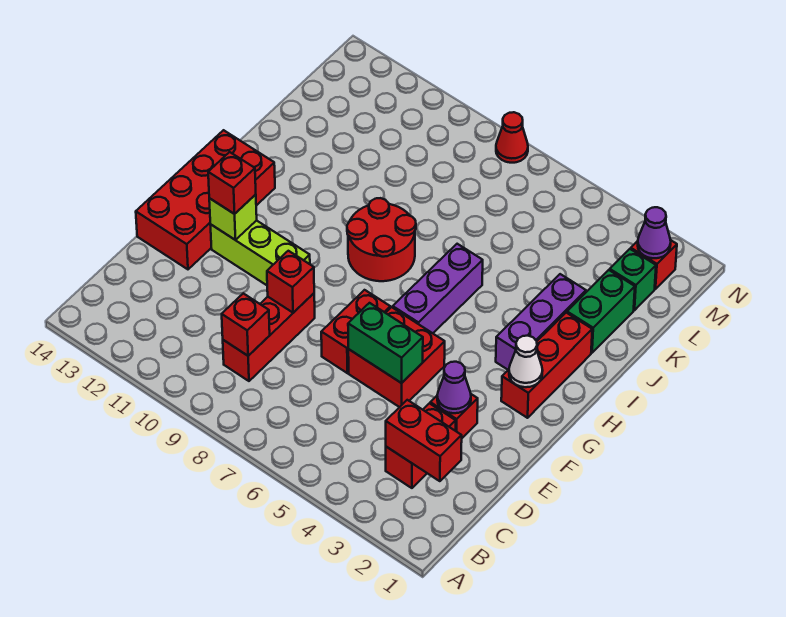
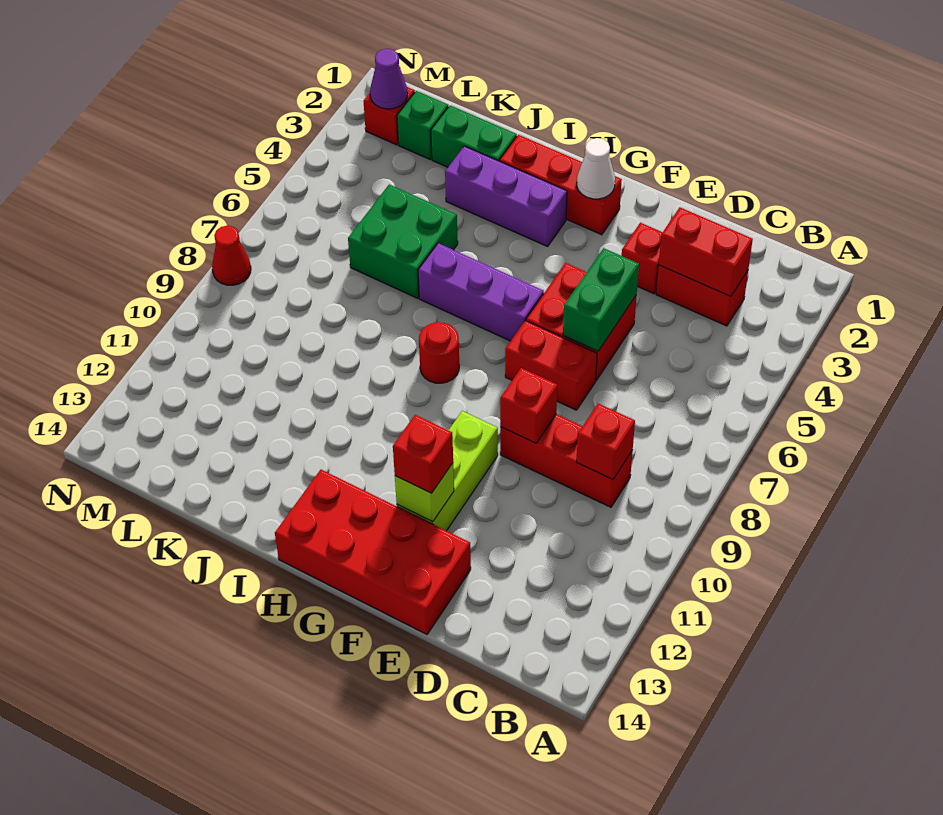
red 1x2 brick [386,400,462,481] -> red 1x2 brick turned to [659,207,753,297]
purple 1x1 cone [437,362,471,413] -> none
red 2x2 round brick [347,198,416,281] -> red 1x1 round brick [419,322,459,383]
none -> green 2x2 brick [348,185,458,298]

